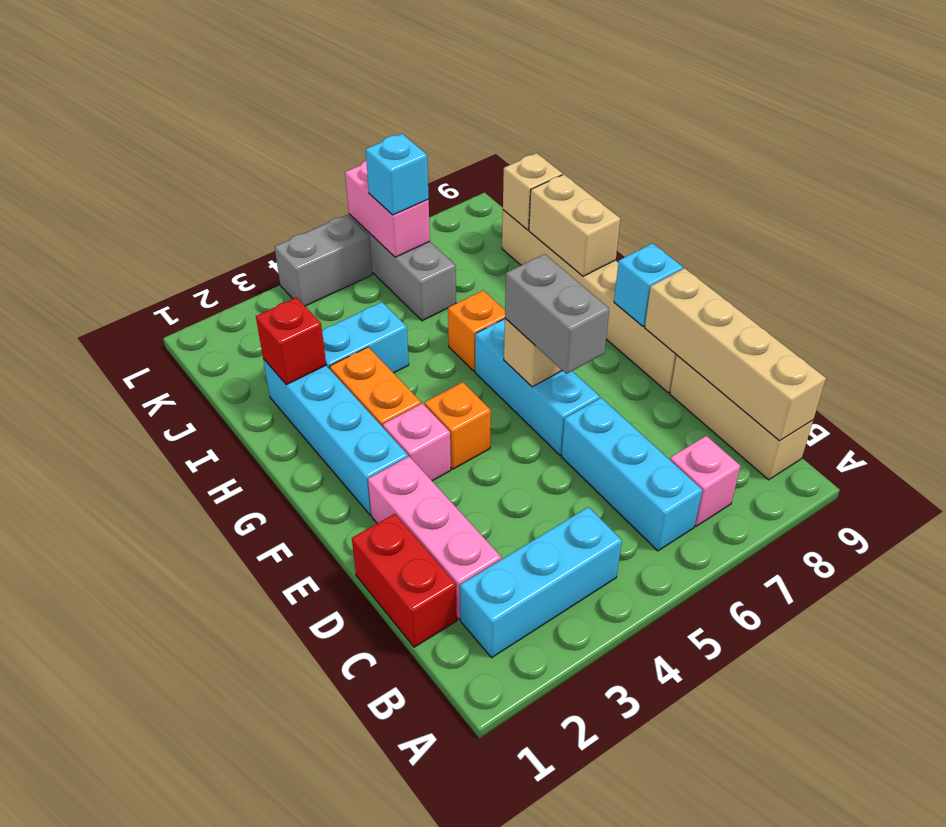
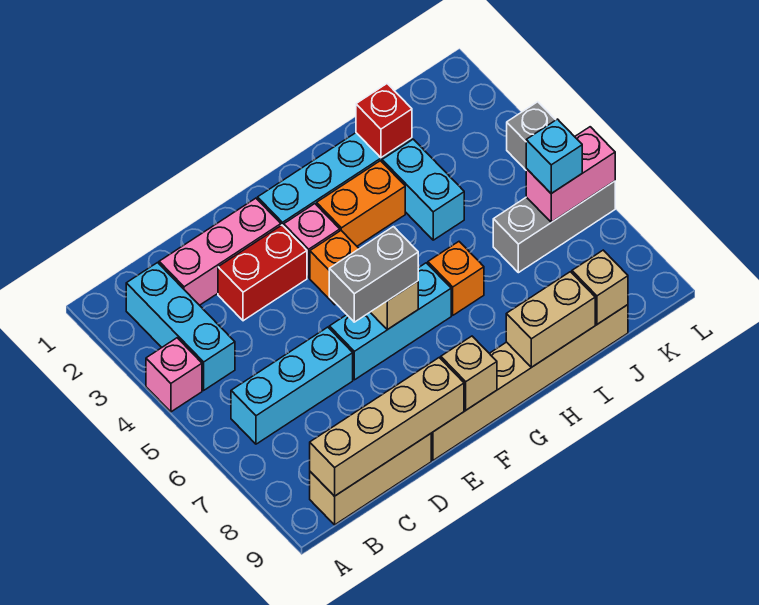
pink 1x1 brick [670,436,740,526] -> pink 1x1 brick moved to [146,338,202,412]
red 1x2 brick [352,514,457,647] -> red 1x2 brick moved to [218,225,307,321]
cyan 1x1 brick [614,243,683,326] -> tan 1x1 brick [441,336,497,410]

